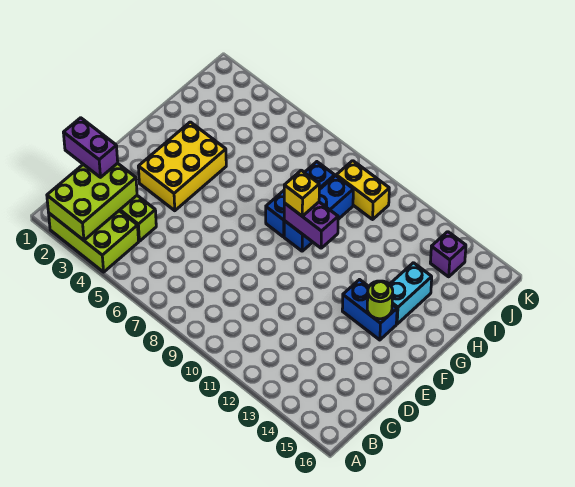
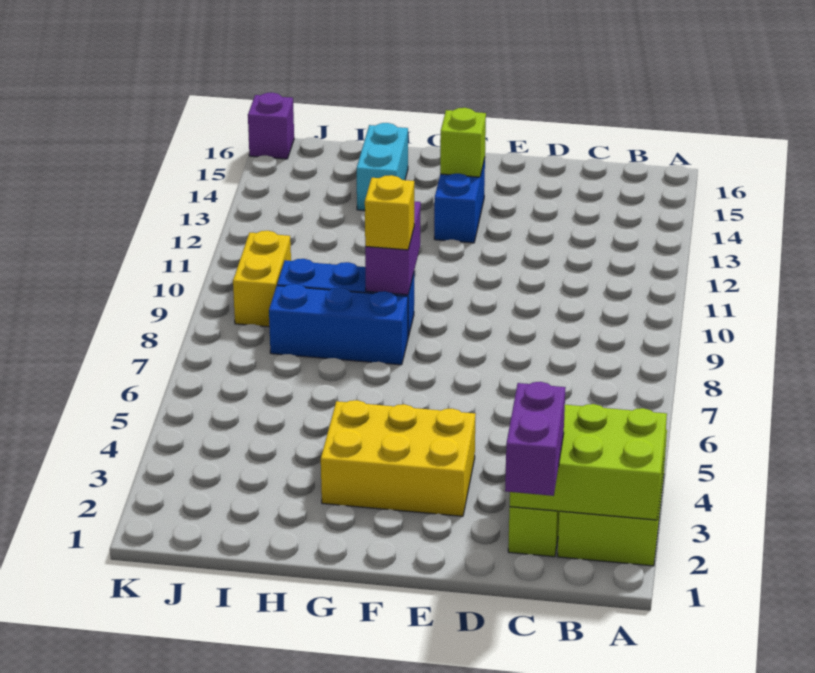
lime 1x1 round brick [367,281,393,319] -> lime 1x1 brick [440,108,486,177]
cyan 1x2 brick [389,263,432,324] -> cyan 1x2 brick turned to [357,123,408,211]
purple 1x1 brick [430,232,466,277] -> purple 1x1 brick moved to [248,93,294,159]

